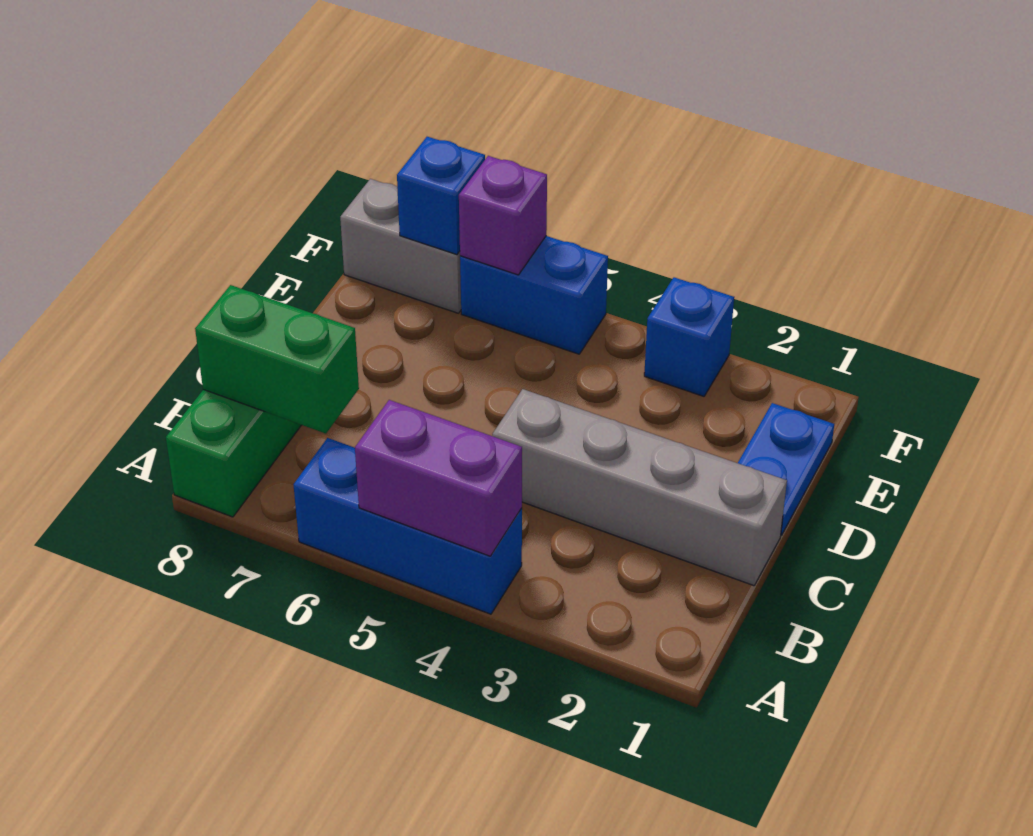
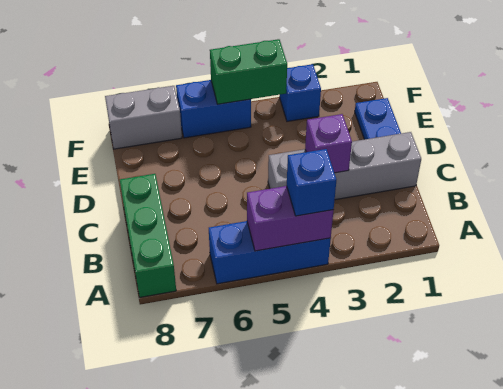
green 1x2 brick [195,285,359,434] -> green 1x2 brick moved to [210,39,287,104]
purple 1x1 brick [459,156,547,275] -> purple 1x1 brick moved to [305,114,352,173]
blue 1x1 brick [397,137,485,255] -> blue 1x1 brick moved to [287,149,336,216]

